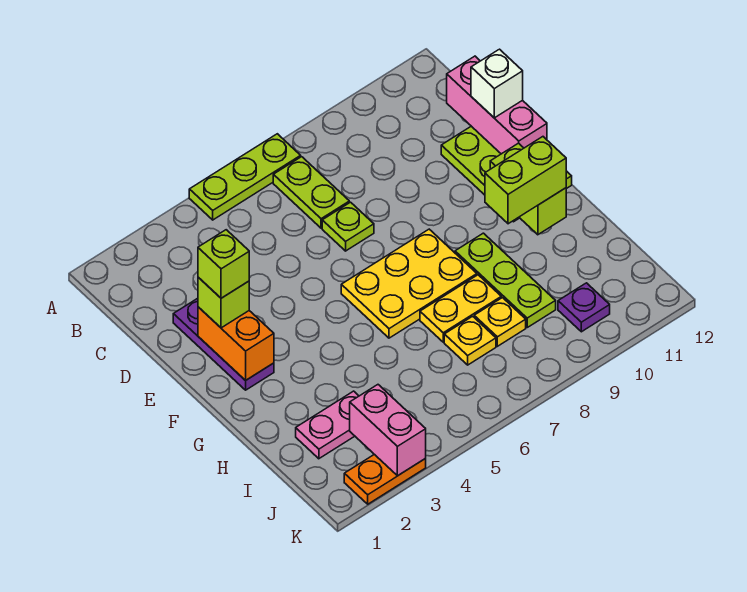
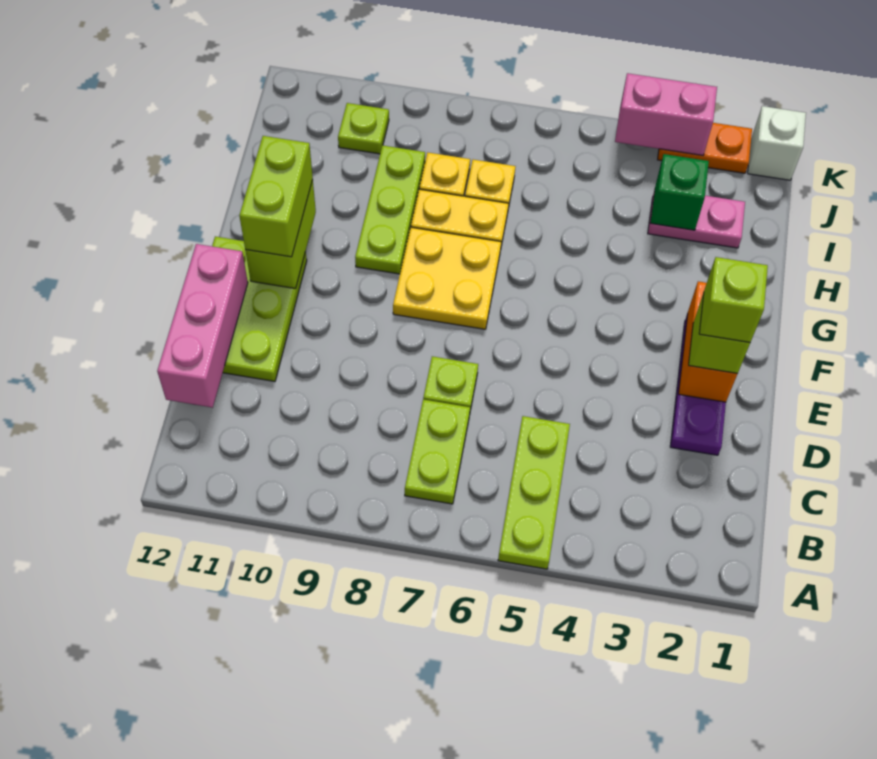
lime 1x3 plate [189,134,301,220] -> lime 1x3 plate turned to [498,416,570,569]
white 1x1 brick [471,49,523,118] -> white 1x1 brick moved to [748,106,806,180]
yellow 2x3 plate [341,229,477,338] -> yellow 2x2 plate [393,227,501,329]
lime 1x2 brick [485,137,566,224] -> lime 1x2 brick turned to [239,136,313,257]
none -> green 1x1 brick [650,154,709,230]
pink 1x2 brick [350,385,426,476] -> pink 1x2 brick turned to [615,73,717,155]
purple 1x1 plate [558,283,610,332] -> lime 1x1 plate [338,103,389,154]

